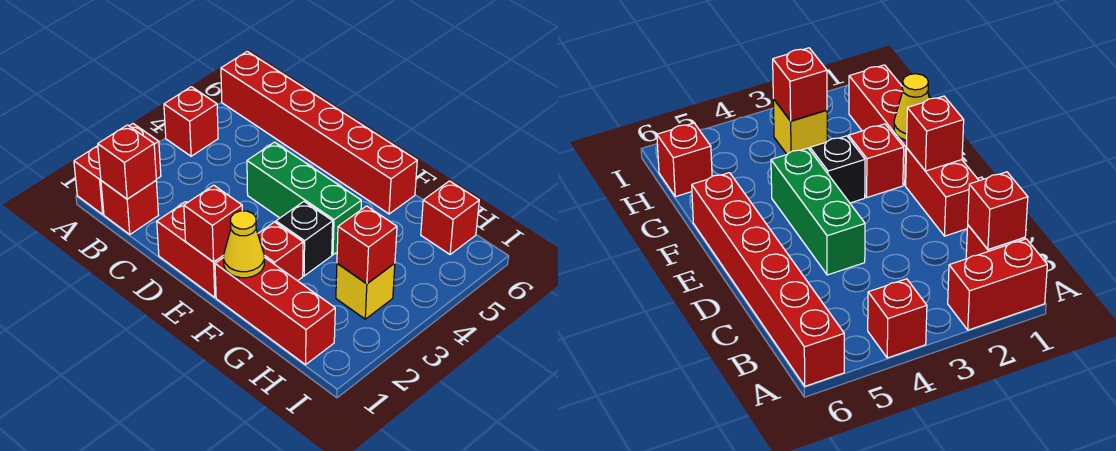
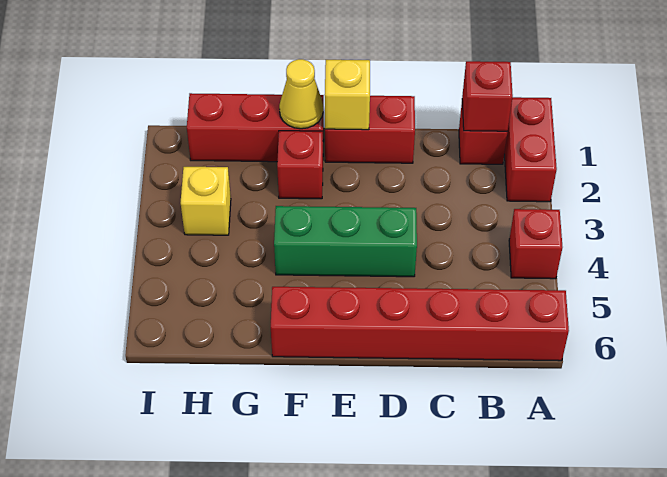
red 1x1 brick [184,185,242,262] -> yellow 1x1 brick [325,60,370,130]
black 1x1 brick [276,202,333,276] -> none
red 1x1 brick [337,206,397,284] -> none
red 1x1 brick [421,181,479,255] -> none

